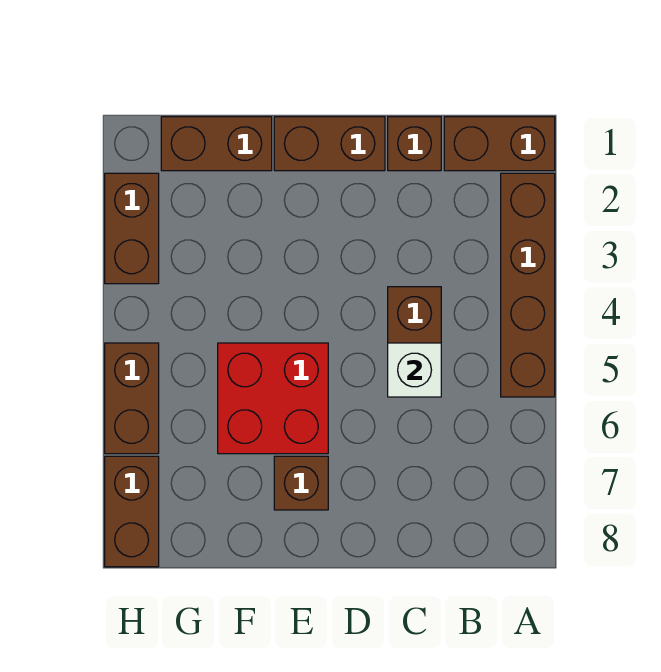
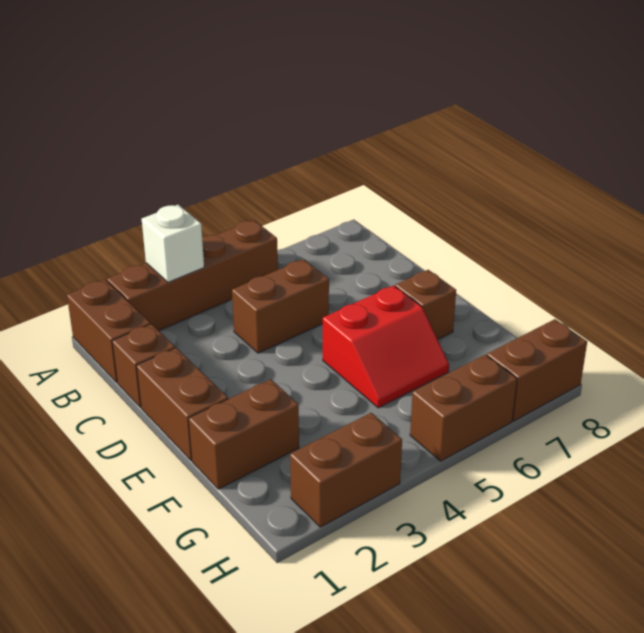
white 1x1 brick [388,343,441,397] -> white 1x1 brick moved to [142,205,204,282]
red 2x2 brick [218,343,328,454] -> red 2x2 slope [323,285,449,408]
brown 1x2 brick [161,117,272,171] -> brown 1x2 brick turned to [189,379,299,489]

